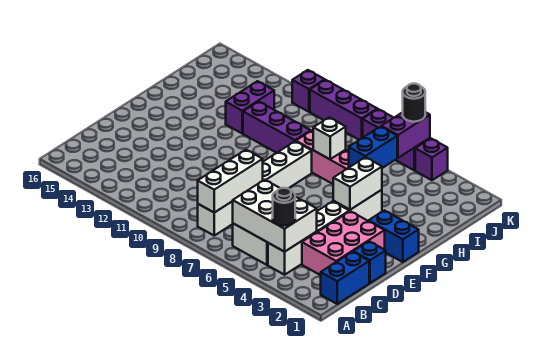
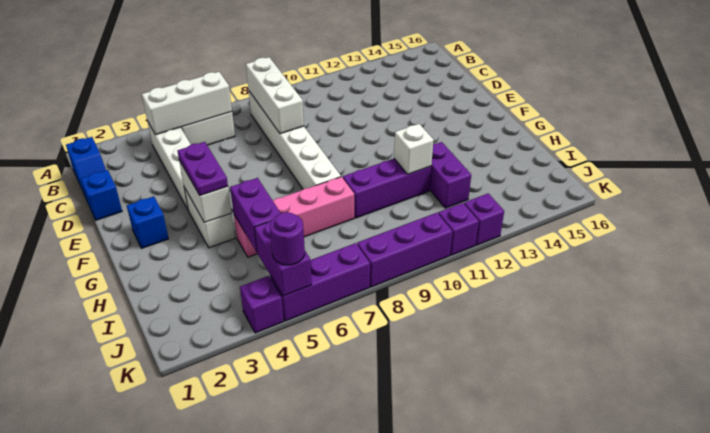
blue 1x2 brick [321,252,369,304] -> blue 1x2 slope [66,137,106,200]
white 2x3 brick [233,180,317,252] -> white 1x3 brick [142,72,232,135]
black 1x1 round brick [273,188,295,226] -> none
pink 2x3 brick [302,211,385,275] -> none
blue 1x2 brick [369,210,419,262] -> blue 1x1 brick [127,196,169,248]
none -> purple 1x2 plate [177,142,228,196]
blue 1x2 brick [349,127,397,168] -> purple 1x2 brick [230,178,281,252]
white 1x1 brick [313,118,346,159] -> white 1x1 brick moved to [394,124,434,174]
black 1x1 round brick [403,84,425,122] -> purple 1x1 round brick [270,212,305,265]
none -> purple 1x1 brick [464,193,504,245]

